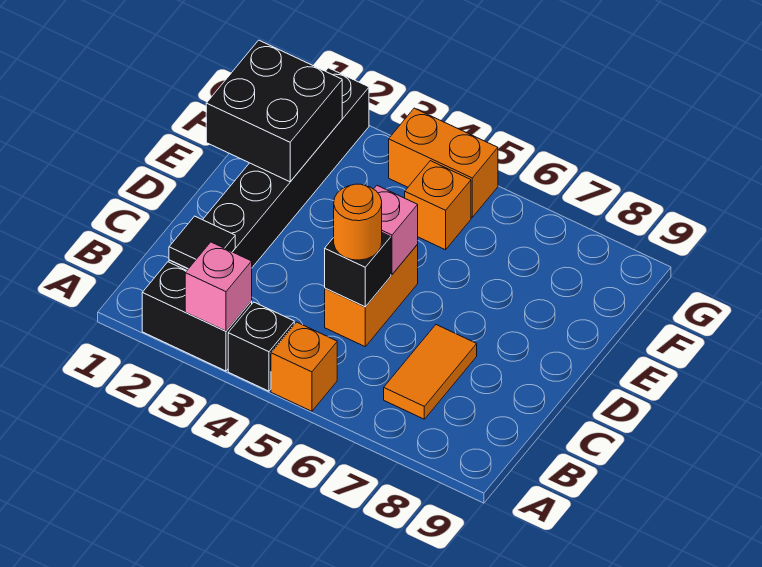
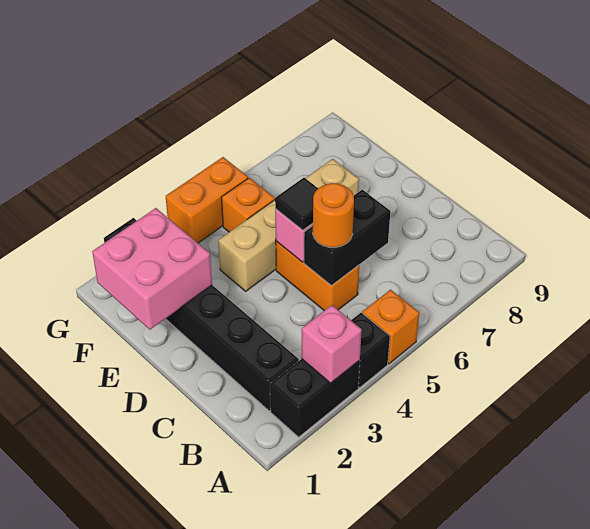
black 1x1 tile [169,216,235,269] -> black 1x1 tile moved to [275,178,318,230]
orange 1x2 tile [384,325,477,419] -> none
black 1x1 brick [325,233,391,307] -> black 1x2 brick [304,190,390,286]
black 2x2 brick [206,40,342,182] -> pink 2x2 brick [92,208,212,330]
none -> tan 1x4 brick [218,159,359,291]

